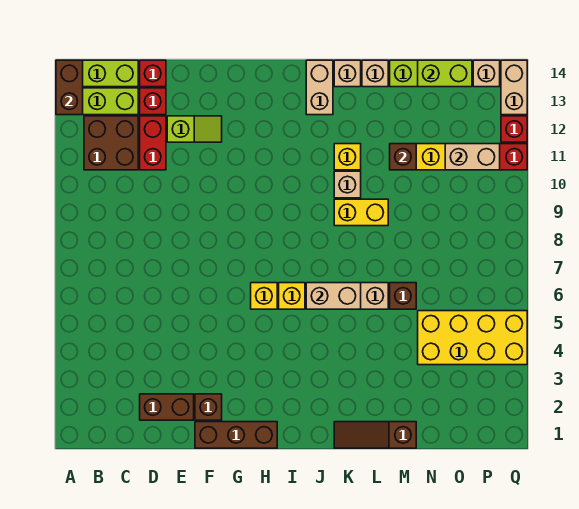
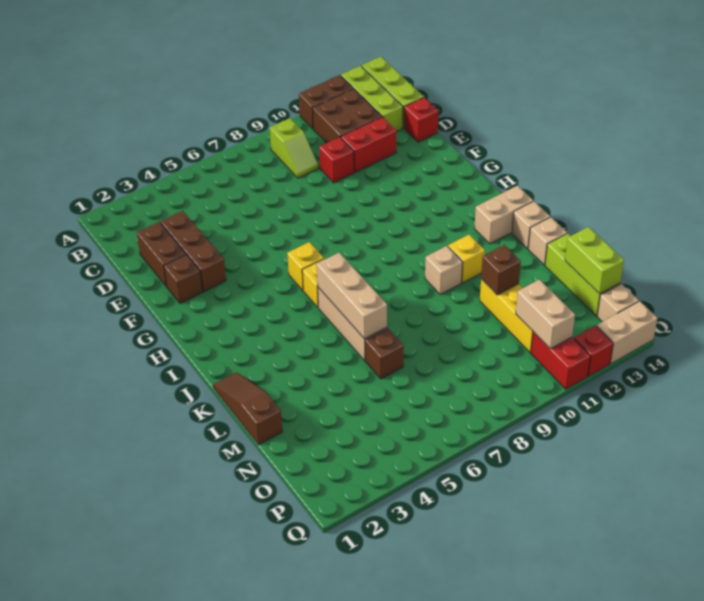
brown 1x2 brick [56,60,83,115] -> brown 1x2 brick moved to [299,75,353,129]
red 1x1 brick [140,88,166,115] -> red 1x1 brick moved to [319,137,354,183]
lime 1x2 slope [167,116,222,142] -> lime 1x2 slope moved to [269,118,318,178]
brown 1x3 brick [195,422,277,448] -> brown 1x3 brick moved to [160,211,226,292]
tan 1x2 brick [306,283,361,309] -> tan 1x3 brick [317,253,387,339]
yellow 1x2 brick [334,199,388,226] -> none
yellow 2x4 brick [418,311,527,365] -> none

